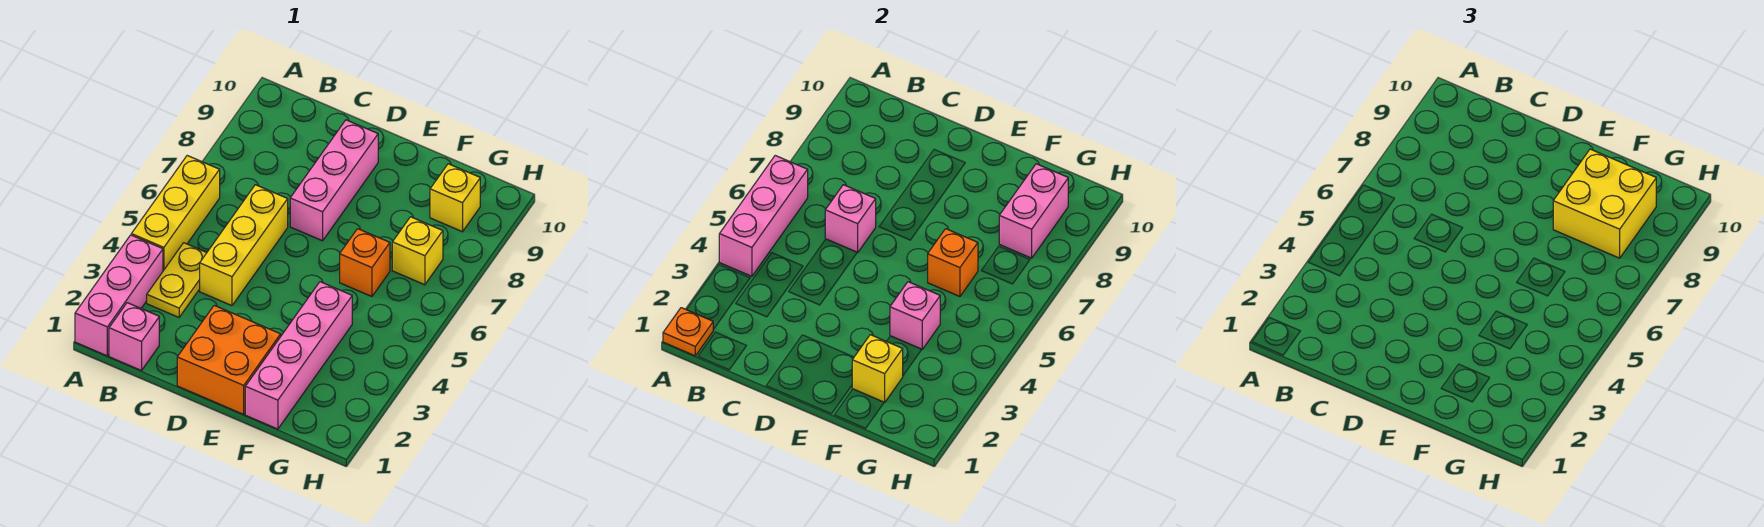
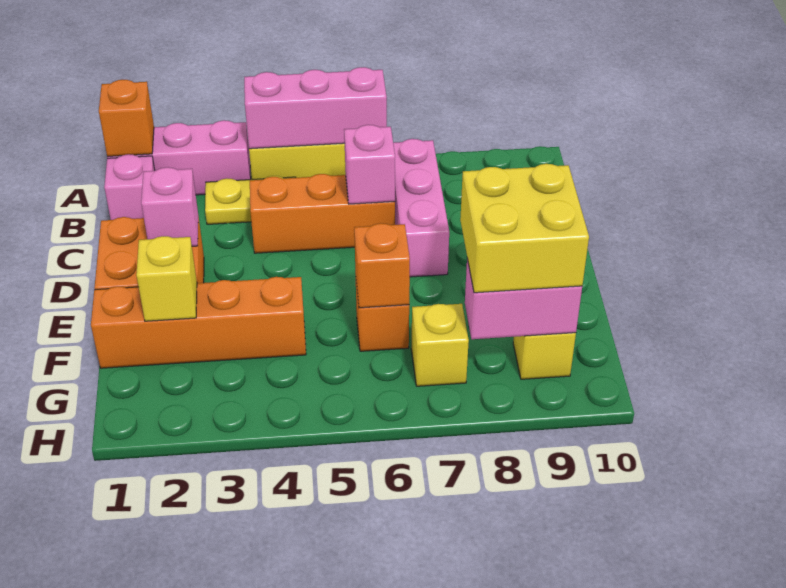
orange 1x1 plate [663,308,713,356] -> orange 1x1 brick [99,80,154,156]
yellow 1x3 brick [200,185,288,306] -> orange 1x3 brick [250,174,395,253]
pink 1x3 brick [290,120,378,241] -> pink 1x3 brick turned to [393,139,449,277]
pink 1x4 brick [245,282,352,429] -> orange 1x4 brick [91,277,306,368]
pink 1x1 brick [890,282,940,349] -> pink 1x1 brick moved to [141,167,198,246]

